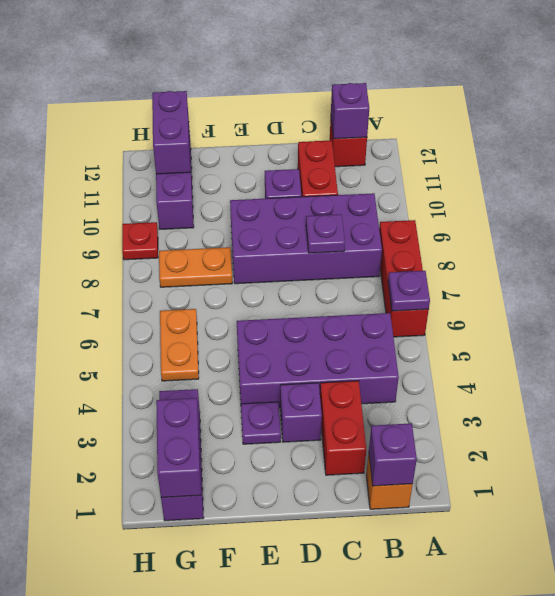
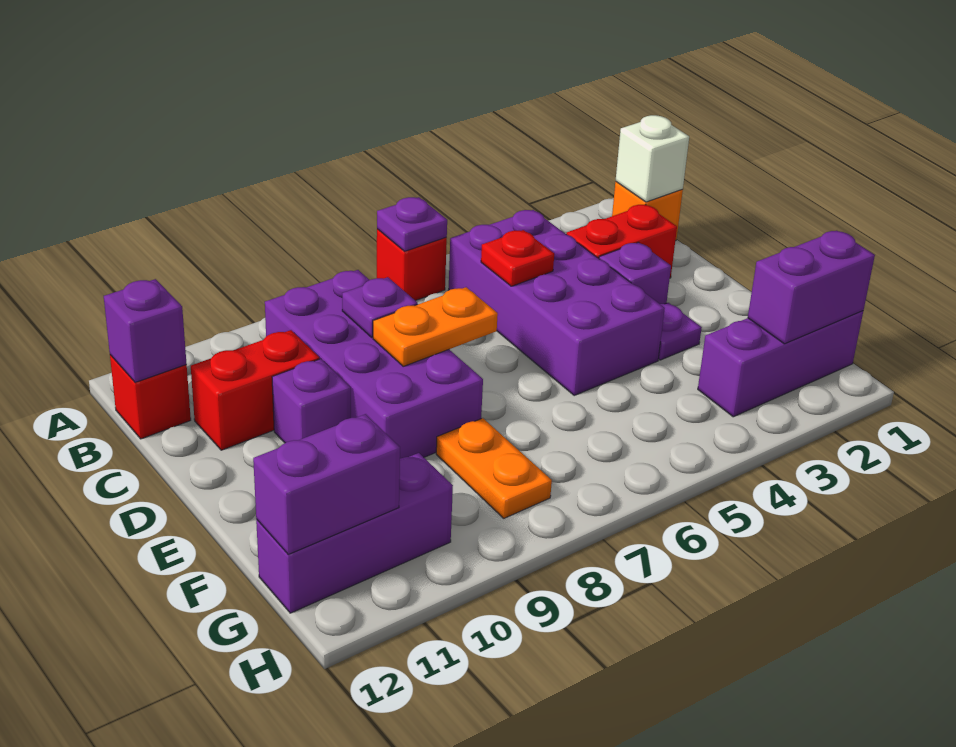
red 1x3 brick [379,220,429,337] -> red 1x1 brick [377,229,447,301]
purple 1x1 brick [369,423,417,486] -> white 1x1 brick [616,115,689,202]
orange 1x2 plate [160,309,199,381] -> orange 1x2 plate moved to [373,287,498,366]
red 1x1 plate [122,222,158,260] -> red 1x1 plate moved to [481,230,554,286]

